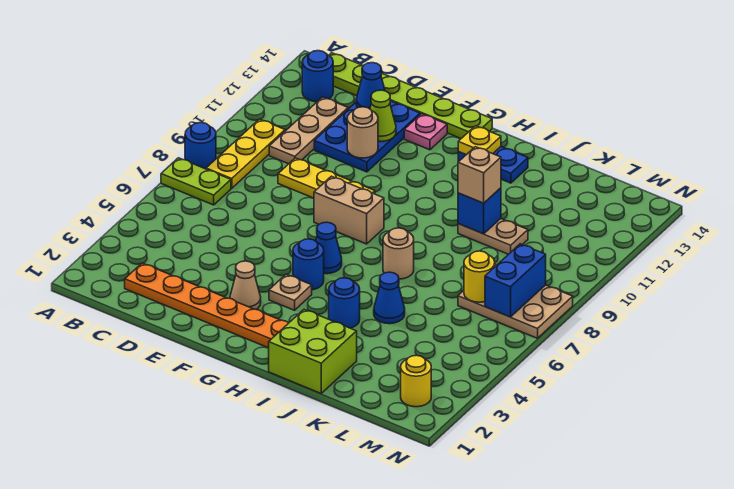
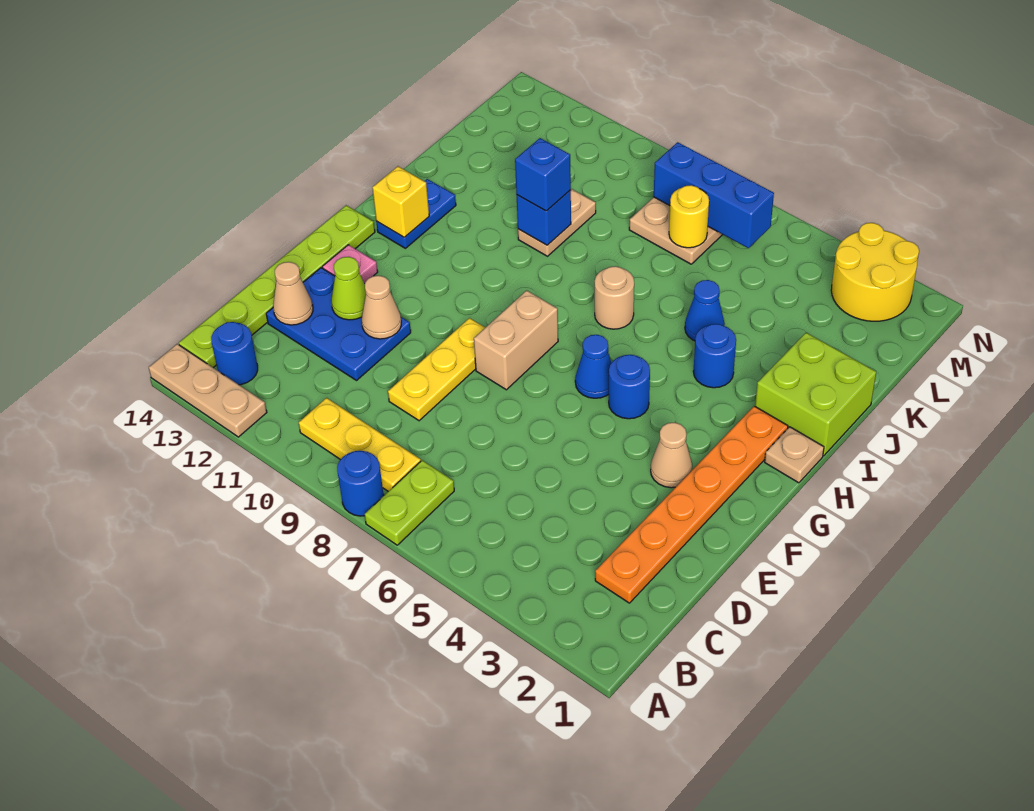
tan 1x3 plate [269,97,348,164] -> tan 1x3 plate moved to [149,344,267,437]
blue 1x1 cone [356,63,385,109] -> tan 1x1 cone [273,262,313,325]
tan 1x1 round brick [347,107,378,158] -> tan 1x1 cone [362,276,401,339]
tan 1x1 plate [269,274,312,310] -> tan 1x1 plate moved to [765,427,824,483]
yellow 1x1 plate [458,126,501,155] -> yellow 1x1 brick [372,166,429,237]
tan 1x1 brick [458,147,501,203] -> blue 1x1 brick [515,138,571,211]
yellow 1x1 round brick [401,355,431,407] -> yellow 2x2 round brick [831,223,919,321]
blue 1x2 brick [485,244,546,317] -> blue 1x3 brick [654,142,774,248]

